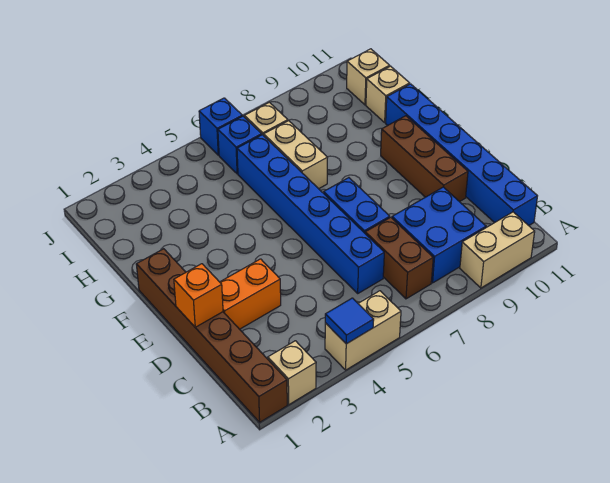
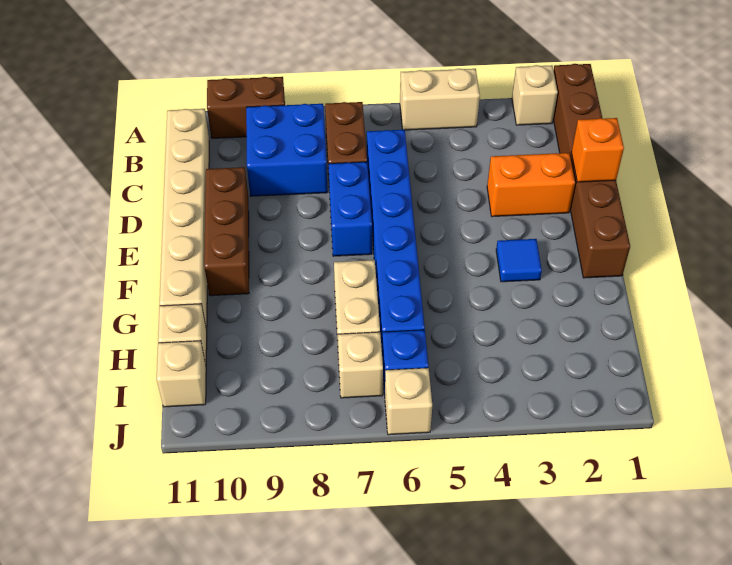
blue 1x1 tile [325,298,374,344] -> blue 1x1 tile moved to [496,239,542,282]
tan 1x2 brick [460,212,535,288] -> brown 1x2 brick [207,77,285,138]
blue 1x6 brick [386,84,537,226] -> tan 1x6 brick [160,109,209,330]
blue 1x1 brick [199,98,242,155] -> tan 1x1 brick [385,368,432,435]

